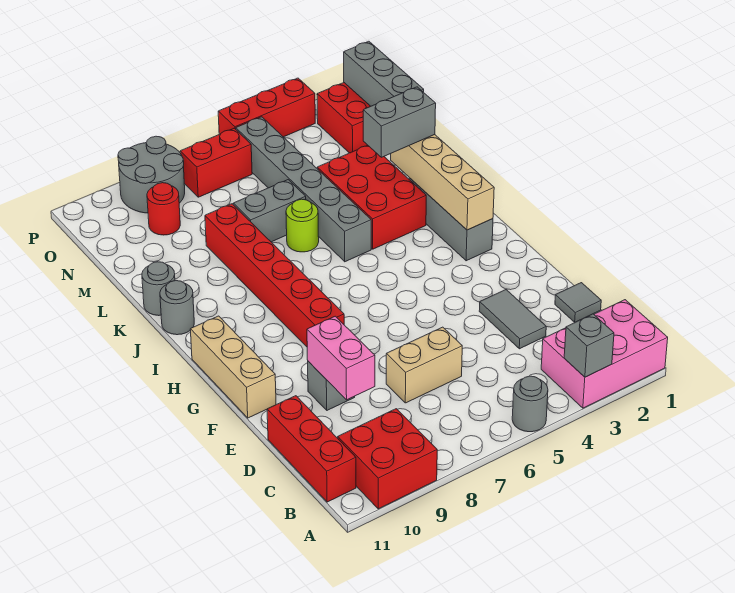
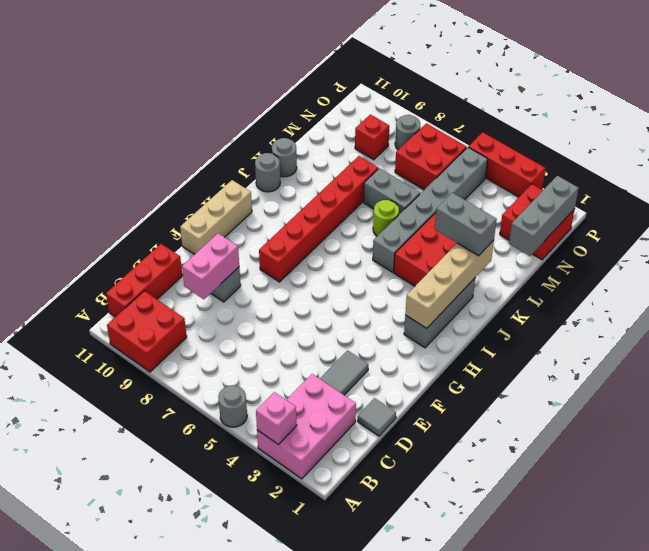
pink 2x3 brick [541,300,668,408] -> pink 2x3 brick turned to [257,374,356,479]
grey 1x1 brick [564,314,614,377] -> pink 1x1 brick [256,392,297,445]
tan 1x2 brick [386,327,462,403] -> none
red 1x1 round brick [147,183,180,235] -> red 1x1 brick [355,114,389,160]
red 1x2 brick [180,128,252,197] -> red 2x2 brick [395,123,467,190]
grey 2x2 round brick [118,136,185,213] -> grey 1x1 round brick [395,115,420,150]

